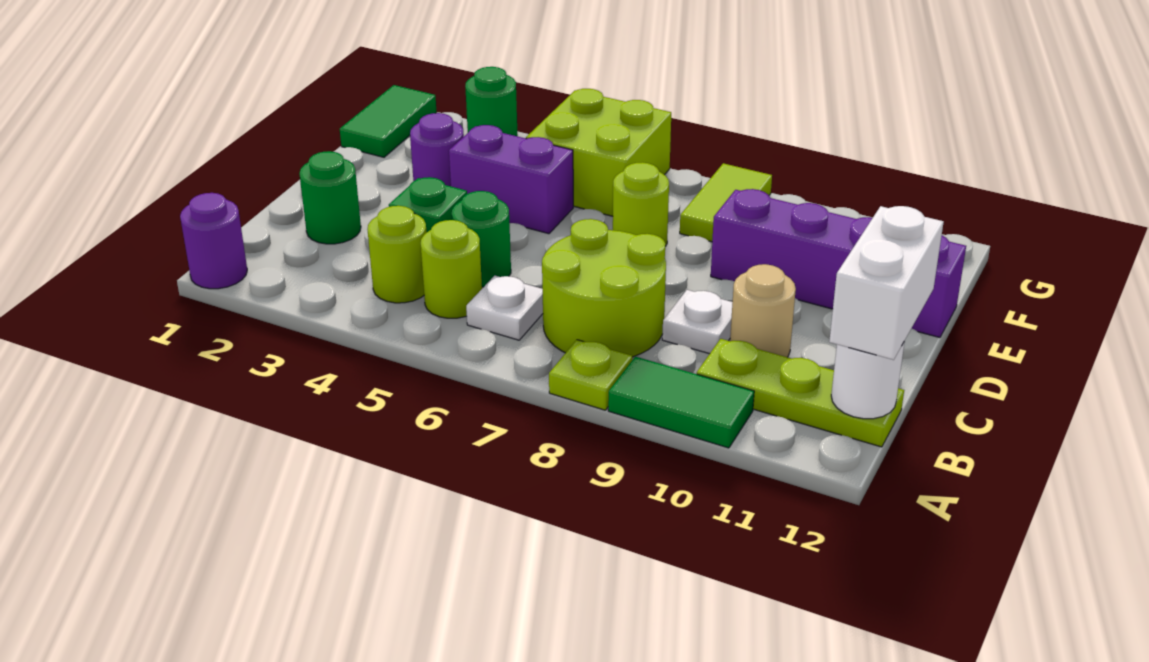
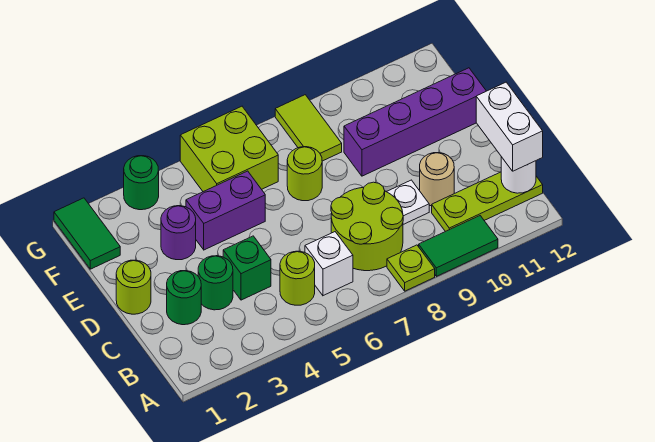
purple 1x1 round brick [180,193,247,289] -> none
lime 1x1 round brick [367,206,427,303] -> lime 1x1 round brick moved to [116,260,151,314]
white 1x1 plate [466,276,543,340] -> white 1x1 brick [305,232,353,296]
green 1x1 round brick [452,191,511,287] -> green 1x1 round brick moved to [198,256,233,310]

